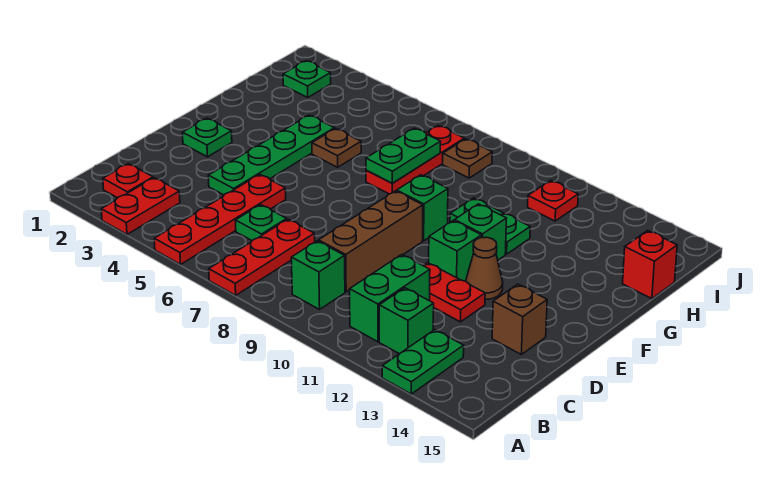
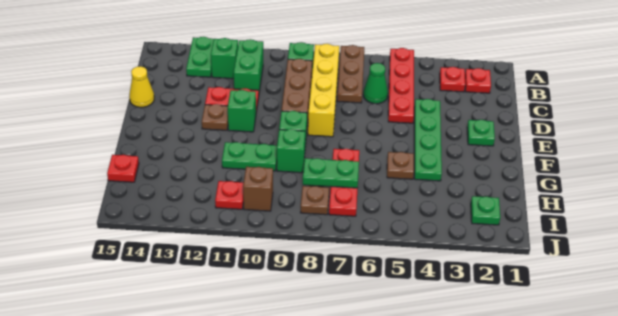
red 1x2 plate [101,178,180,234] -> red 1x1 plate [440,67,465,92]
red 1x3 plate [209,219,315,295] -> brown 1x3 plate [337,45,364,103]
none -> yellow 1x4 brick [308,44,339,137]
green 1x1 plate [235,205,287,241] -> green 1x1 cone [363,63,388,104]
brown 1x1 brick [492,284,547,354] -> brown 1x1 brick moved to [243,167,273,211]
none -> yellow 1x1 cone [129,66,154,107]
brown 1x1 cone [466,237,503,299] -> brown 1x1 plate [202,104,228,130]
green 1x1 brick [454,204,506,260] -> green 1x1 brick moved to [277,129,305,173]
green 1x2 plate [366,128,441,183] -> green 1x2 plate turned to [303,158,359,188]
red 1x1 brick [623,230,677,299] -> red 1x1 plate [107,155,139,182]

